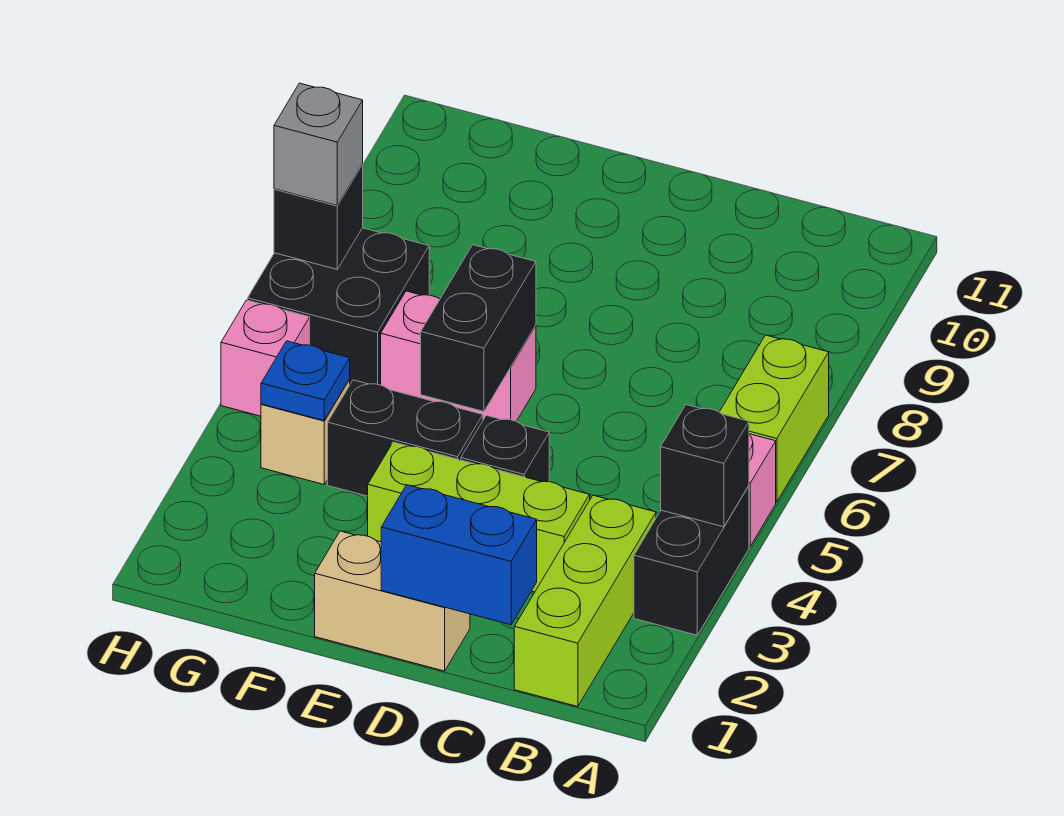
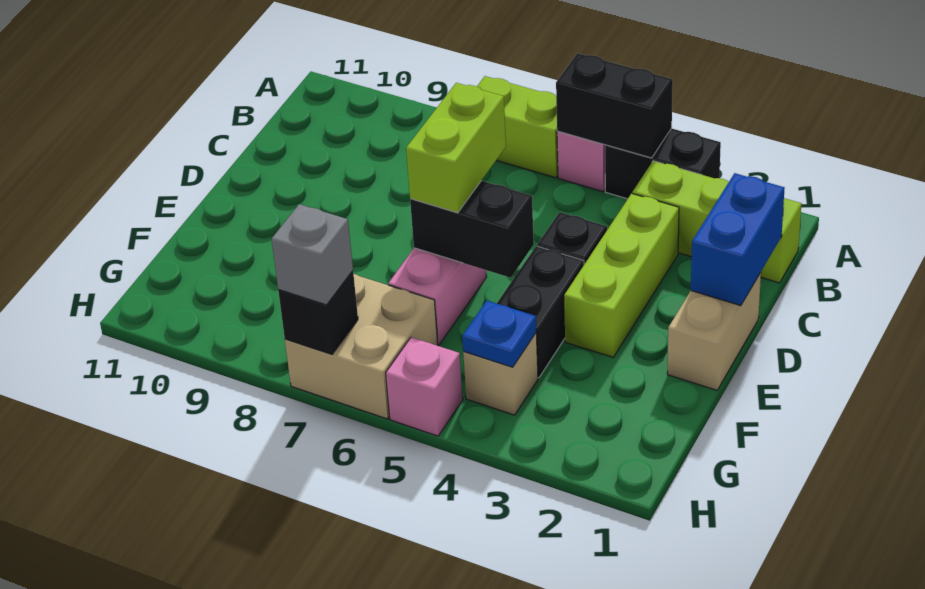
black 1x1 brick [661,405,749,527] -> black 1x2 brick [556,53,673,158]
none -> lime 1x2 brick [406,83,506,213]
black 2x2 brick [248,228,429,385] -> tan 2x2 brick [285,274,438,419]

